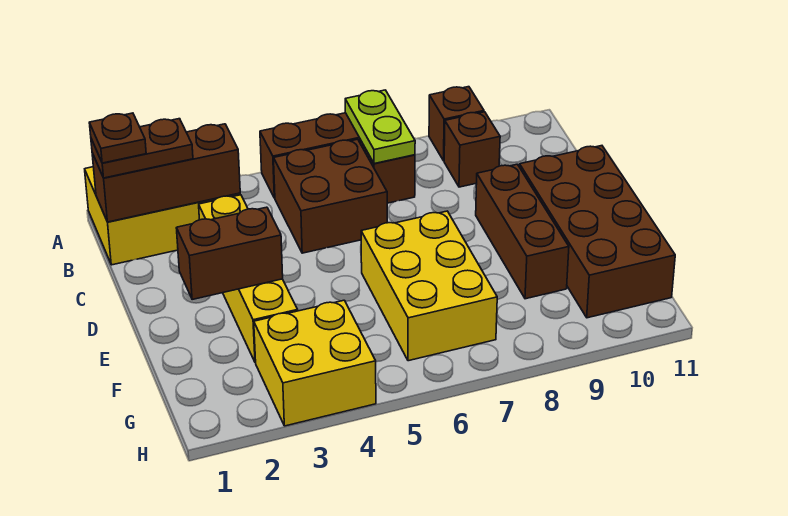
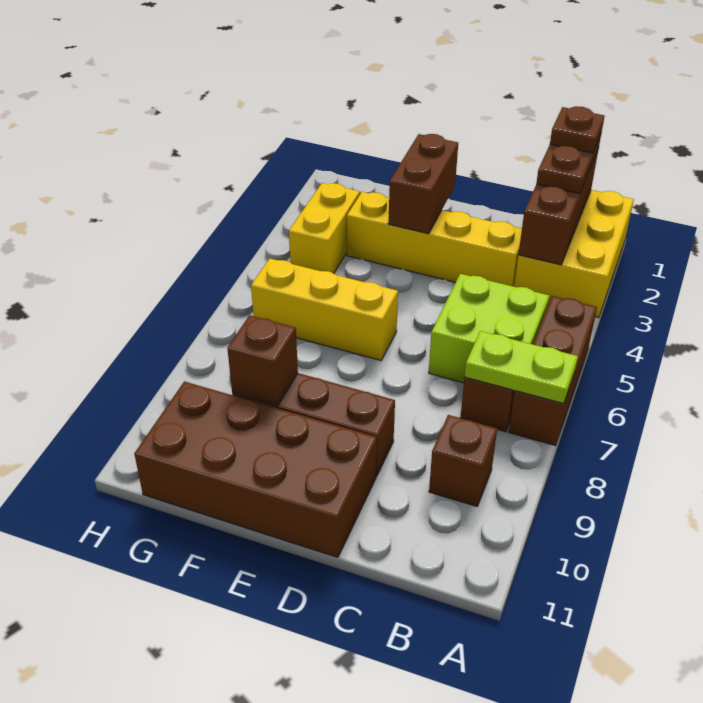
brown 1x1 brick [429,87,484,161] -> brown 1x1 brick moved to [227,315,298,406]
brown 2x2 brick [274,139,387,253] -> lime 2x2 brick [429,274,549,383]
yellow 2x3 brick [361,211,497,361] -> yellow 1x3 brick [251,259,398,360]
yellow 2x2 brick [254,300,376,426] -> yellow 1x2 brick [289,183,360,273]

